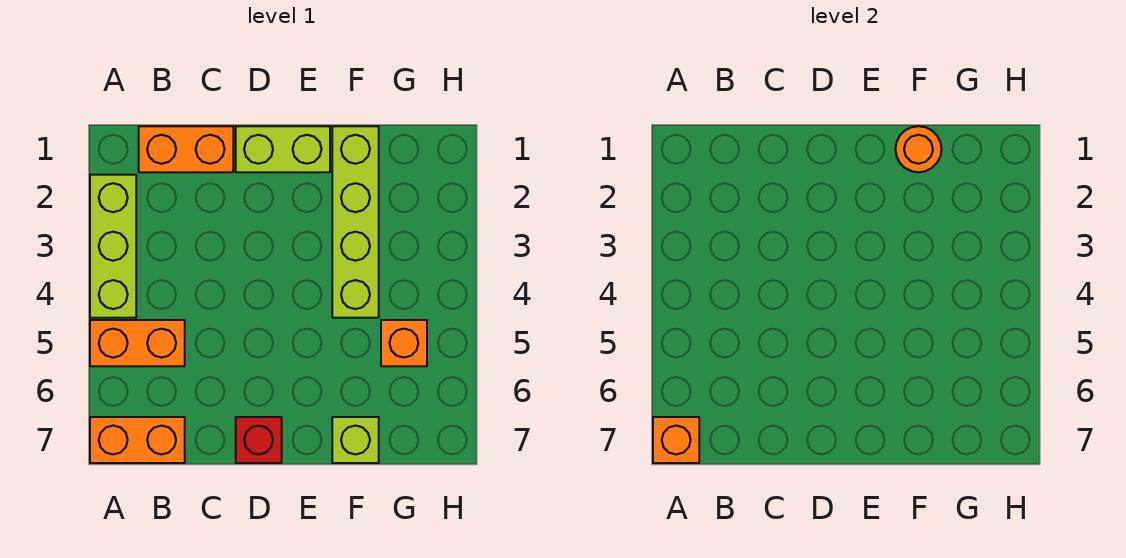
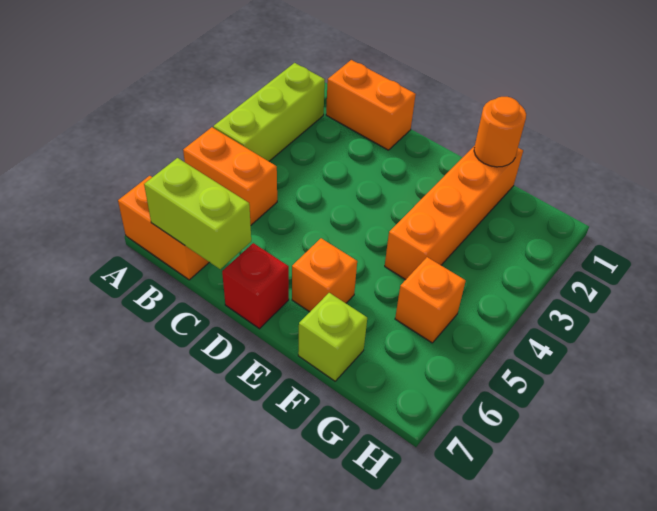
orange 1x1 brick [653,417,699,463] -> orange 1x1 brick moved to [292,238,357,312]
lime 1x2 brick [236,126,330,172] -> lime 1x2 brick moved to [144,158,251,269]
lime 1x4 brick [332,126,379,318] -> orange 1x4 brick [385,146,523,280]

